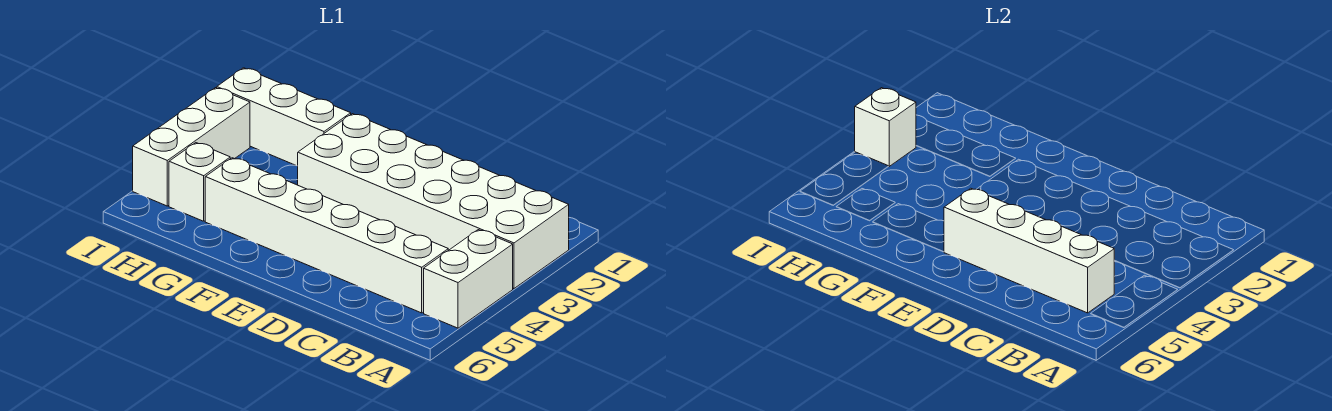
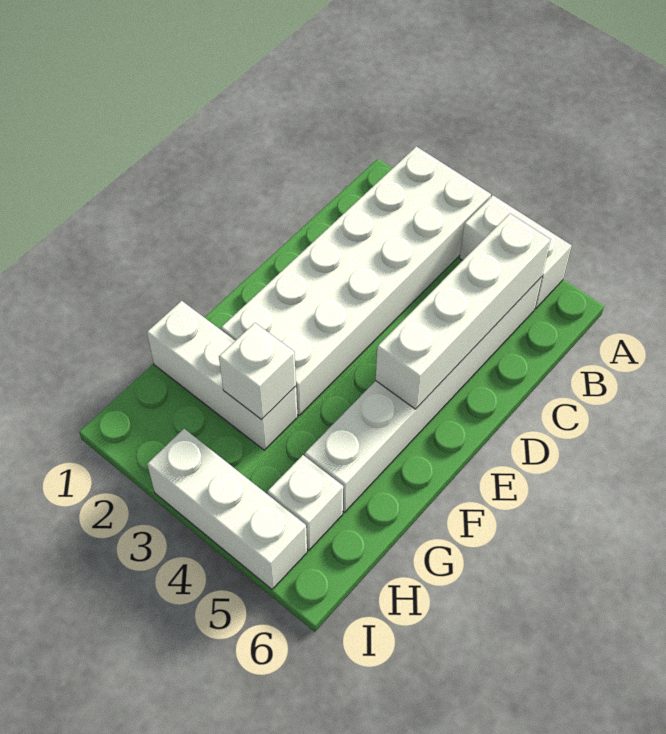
white 1x3 brick [217,68,351,166] -> white 1x3 brick turned to [147,301,297,450]
white 1x1 brick [855,88,916,166] -> white 1x1 brick moved to [219,323,296,419]

